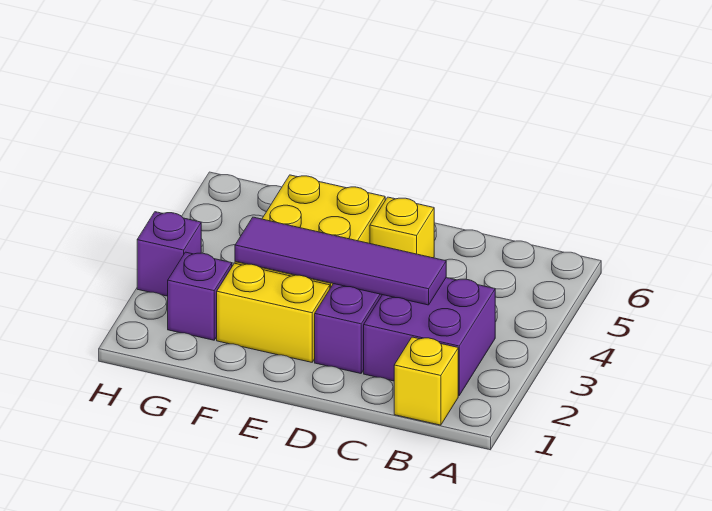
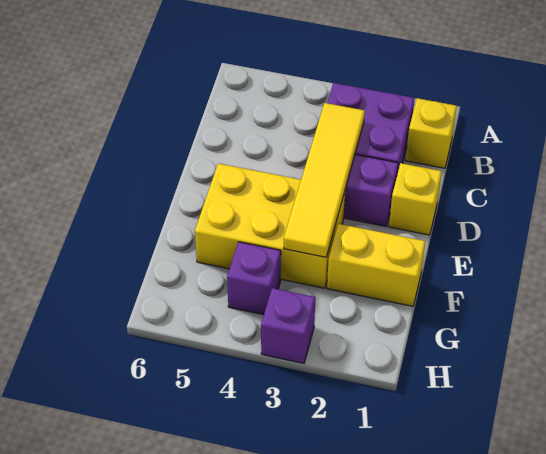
purple 1x4 tile [235,217,446,305] -> yellow 1x4 tile [284,103,365,257]
yellow 1x1 brick [370,197,434,258] -> yellow 1x1 brick moved to [389,163,442,235]
yellow 1x2 brick [217,263,330,362] -> yellow 1x2 brick turned to [327,224,426,306]
purple 1x1 brick [168,252,232,340] -> purple 1x1 brick moved to [227,242,281,315]

